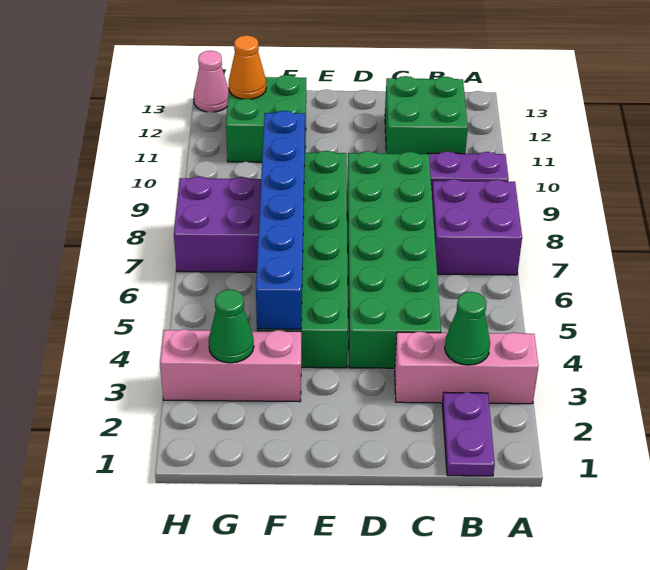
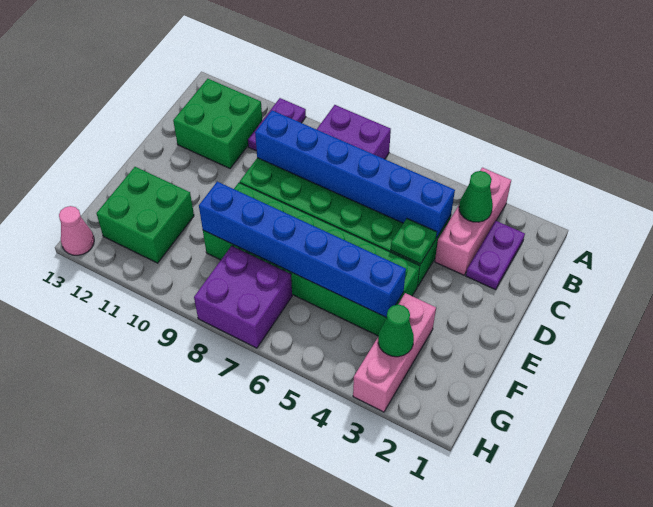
purple 1x2 plate [442,392,495,476] -> purple 1x2 plate turned to [466,221,525,290]
none -> blue 1x6 brick [255,110,455,238]
none -> green 1x1 plate [391,219,437,264]
orange 1x1 cone [229,35,266,99] -> none

